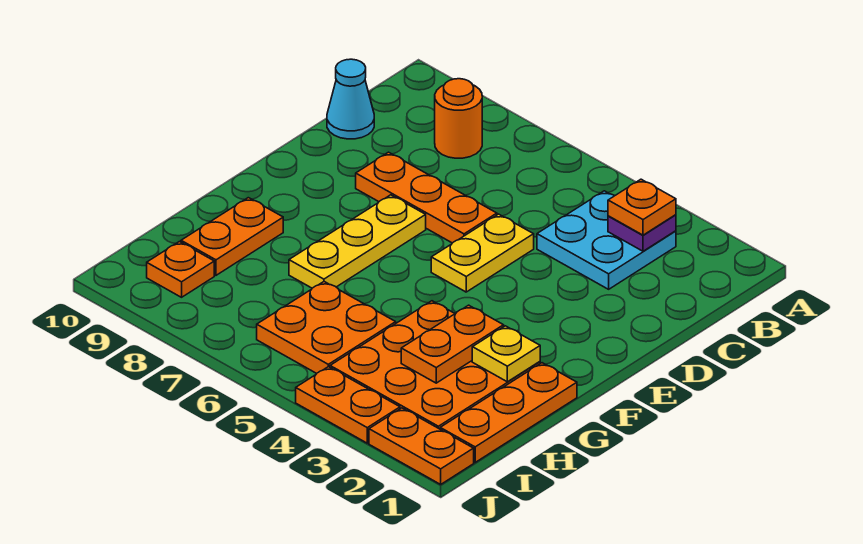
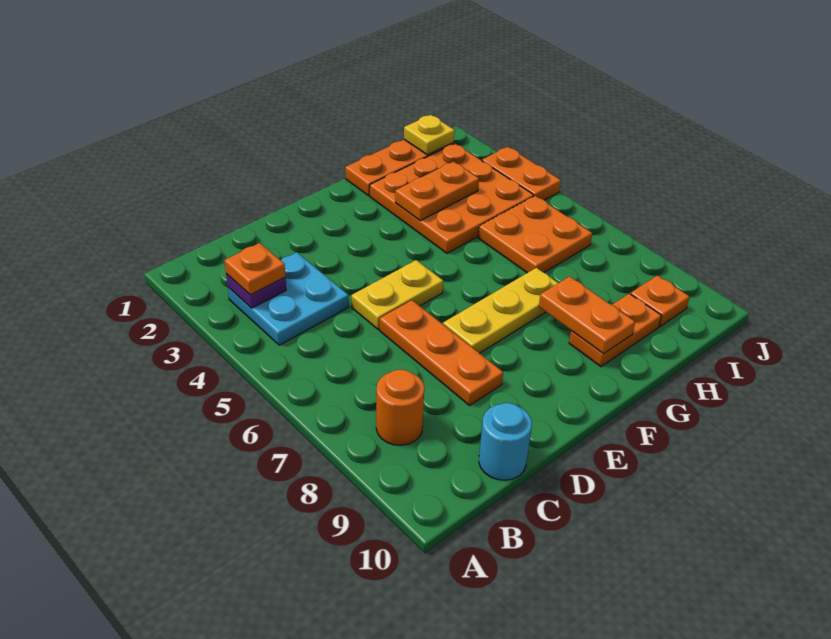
cyan 1x1 cone [327,59,374,139] -> cyan 1x1 round brick [479,403,532,480]
yellow 1x1 plate [472,326,540,382] -> yellow 1x1 plate moved to [404,115,455,155]
orange 1x2 plate [369,408,474,484] -> orange 1x2 plate moved to [539,276,635,354]

